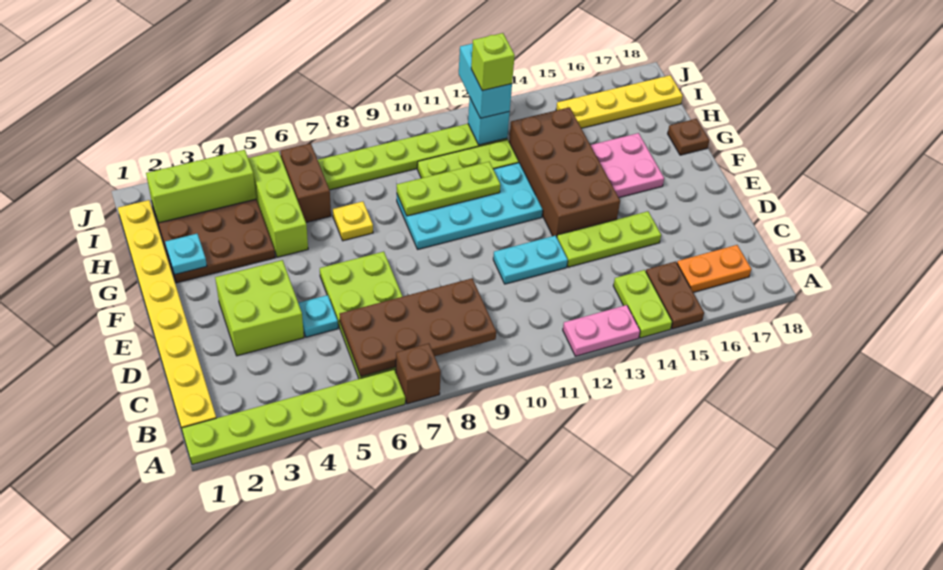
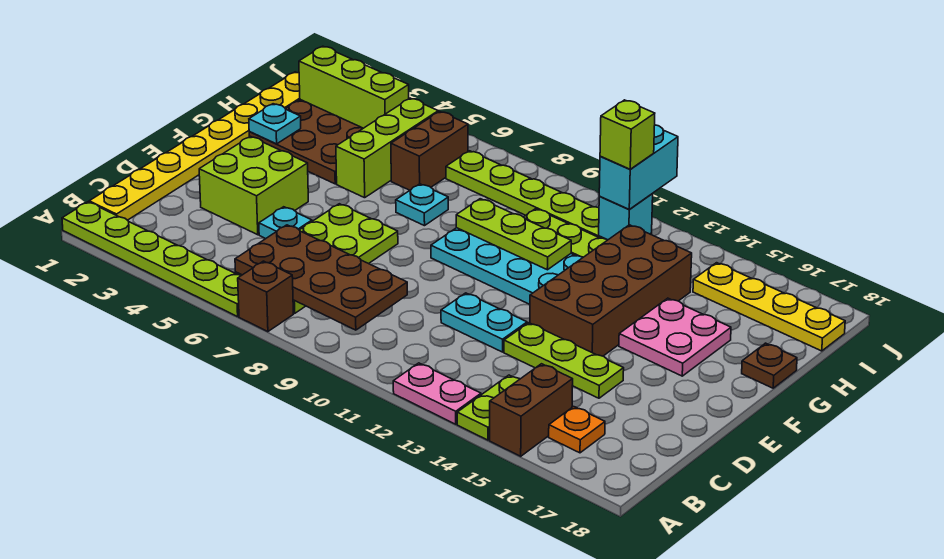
brown 1x2 plate [646,261,704,329] -> brown 1x2 brick [490,364,573,456]
orange 1x2 plate [677,245,751,292] -> orange 1x1 plate [549,407,605,453]
yellow 1x1 plate [333,201,373,241] -> cyan 1x1 plate [396,184,448,226]

